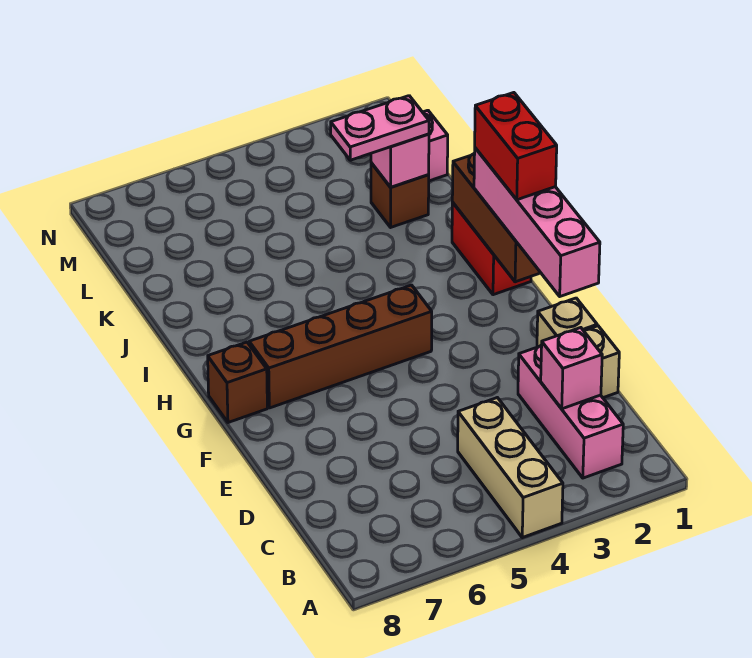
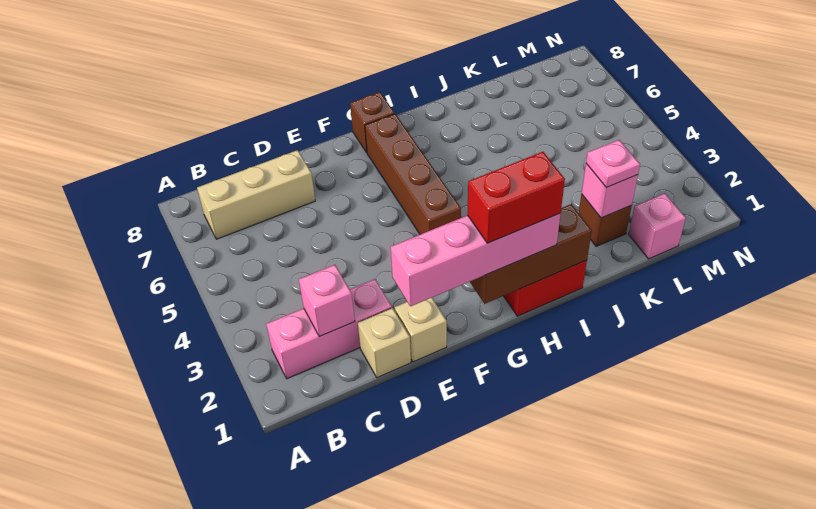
tan 1x3 brick [458,398,563,538] -> tan 1x3 brick moved to [197,150,315,239]
pink 1x2 plate [331,96,429,160] -> pink 1x1 plate [586,140,640,187]

